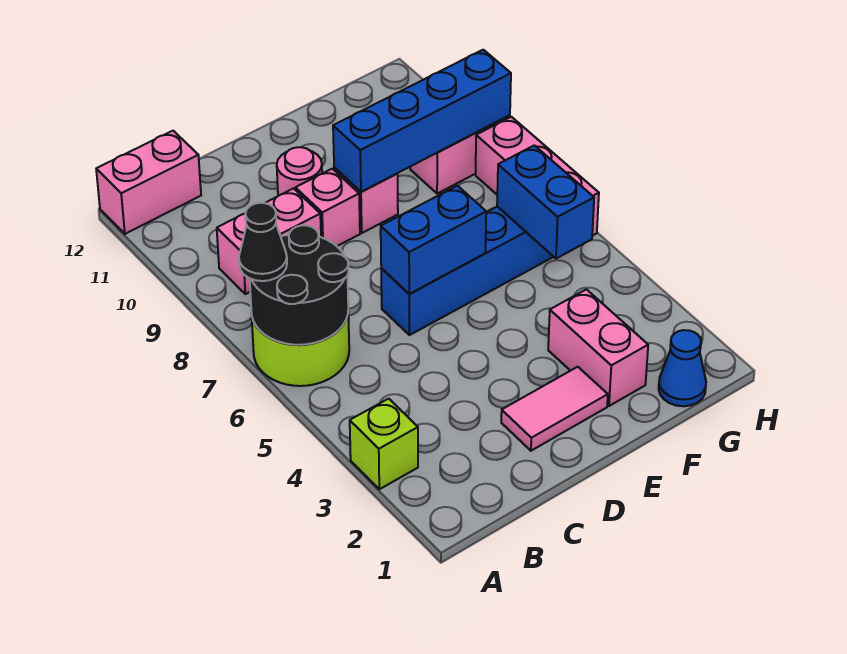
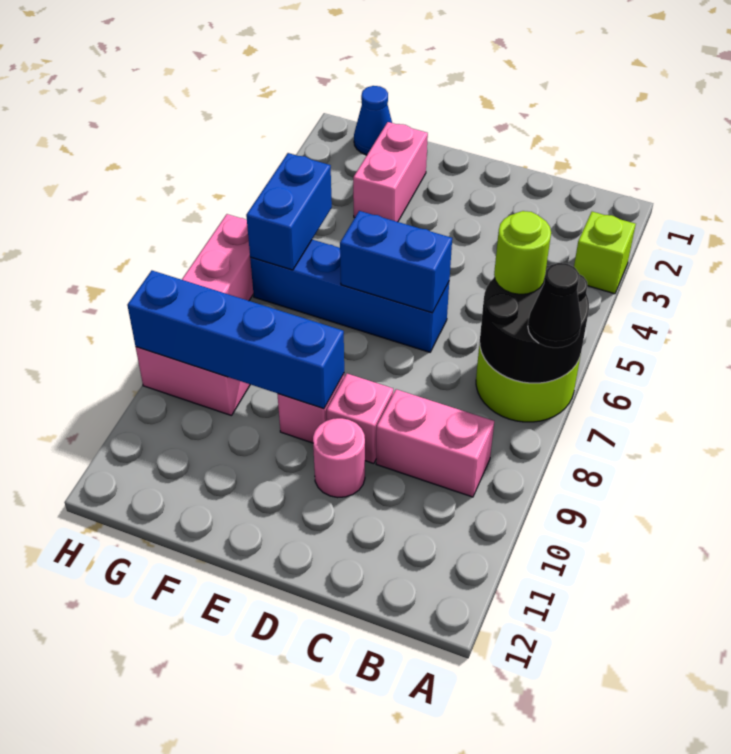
pink 1x2 brick [96,131,201,234] -> none
none -> lime 1x1 round brick [494,211,551,294]
pink 1x2 tile [501,367,608,451] -> none

